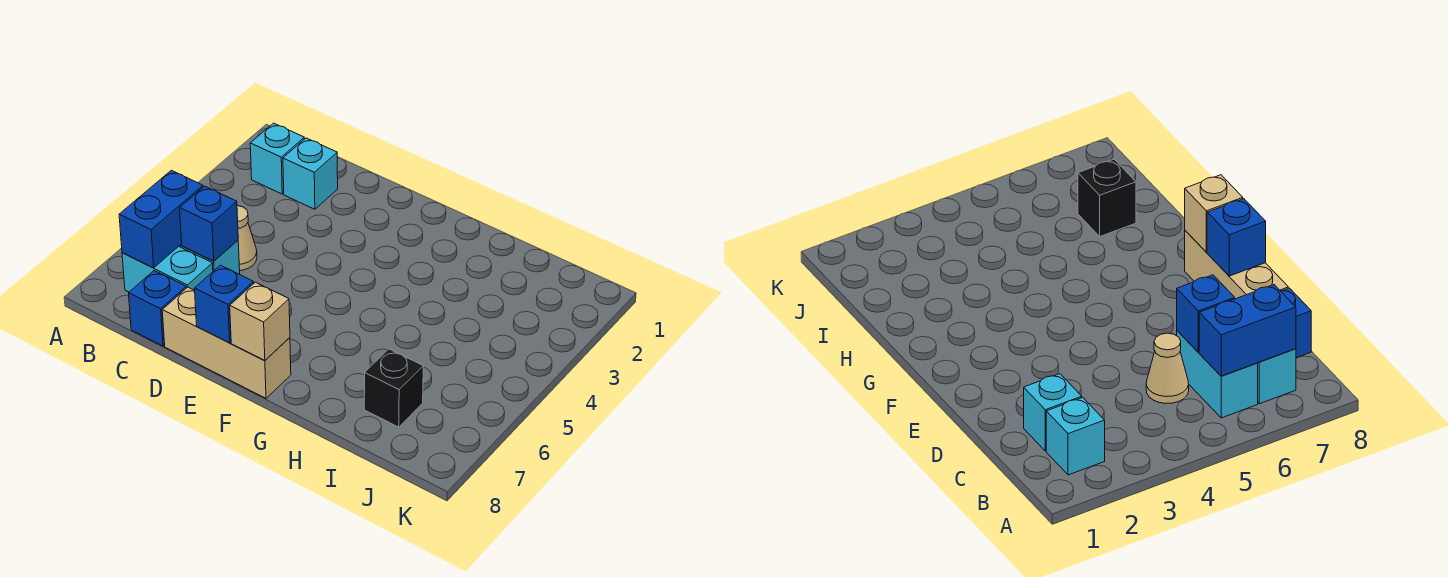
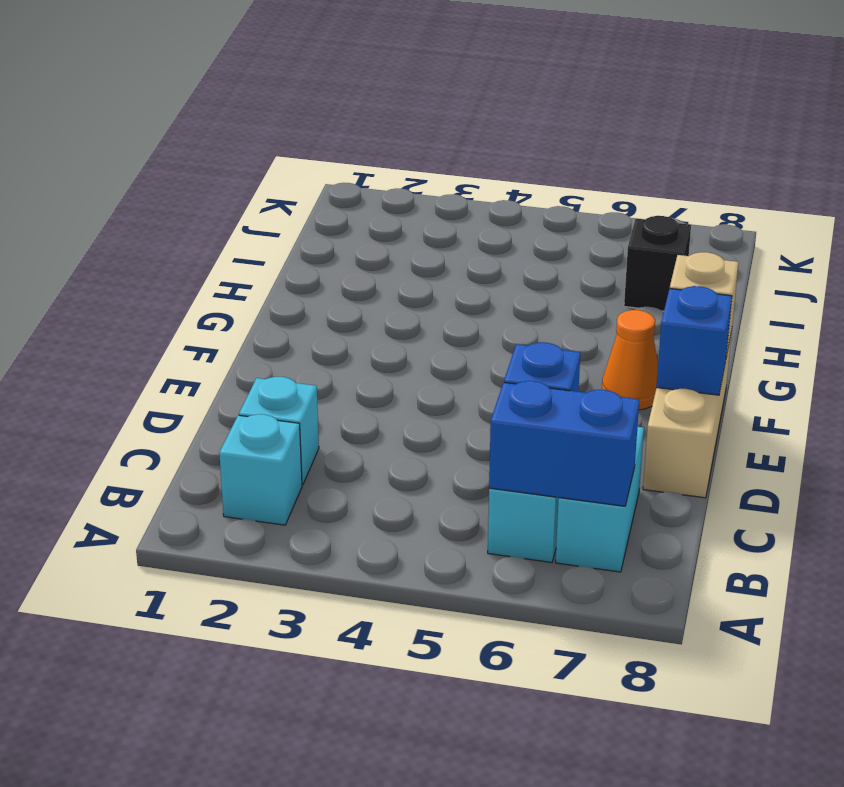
tan 1x1 cone [237,206,257,270] -> none
blue 1x1 brick [129,271,186,346] -> none
none -> orange 1x1 cone [602,310,658,410]

